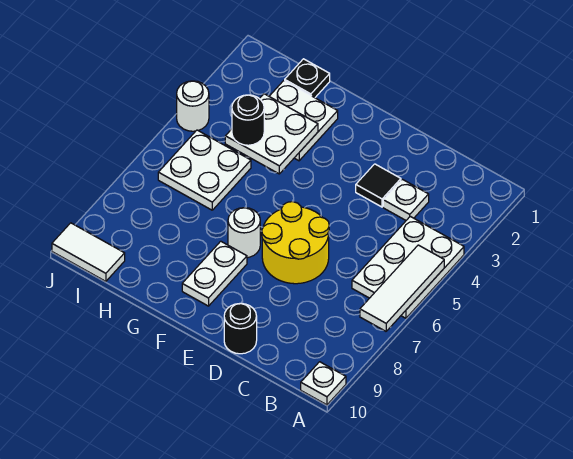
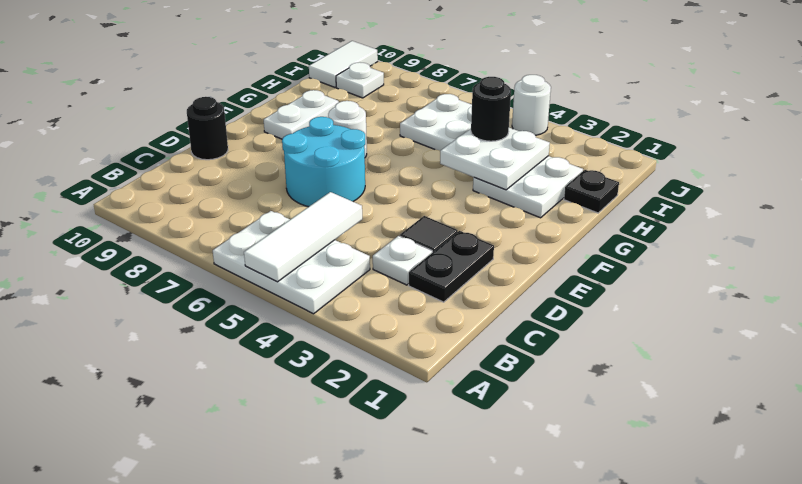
white 1x3 tile [360,245,444,331] -> white 1x3 tile turned to [244,192,362,282]
white 1x1 plate [301,362,346,405] -> white 1x1 plate moved to [336,62,384,98]
none -> black 1x2 plate [409,231,494,302]
yellow 2x2 round brick [262,202,329,284] -> cyan 2x2 round brick [282,117,365,207]
white 1x2 plate [182,241,247,306] -> white 1x2 plate turned to [264,90,339,139]

